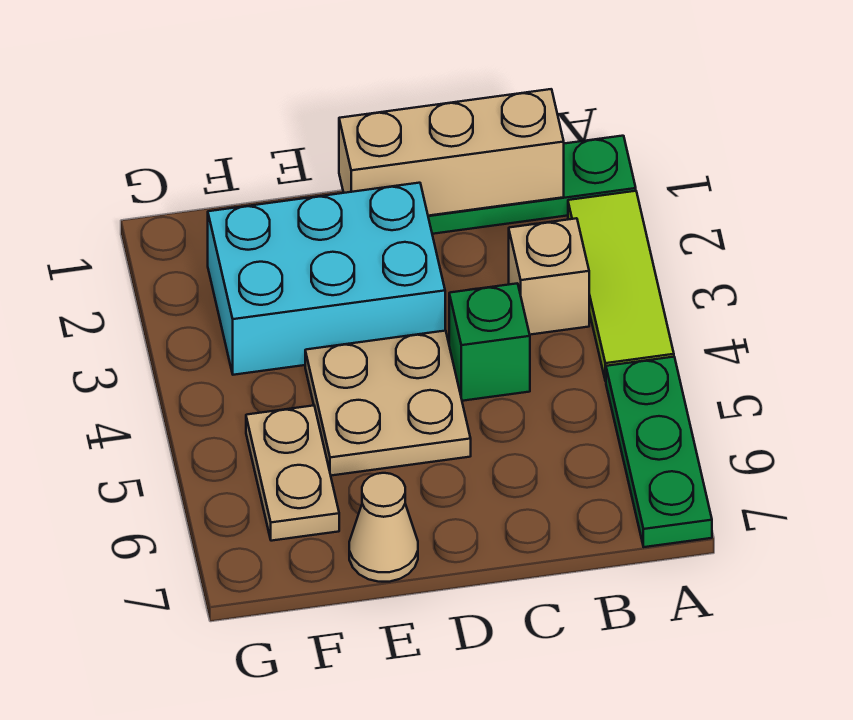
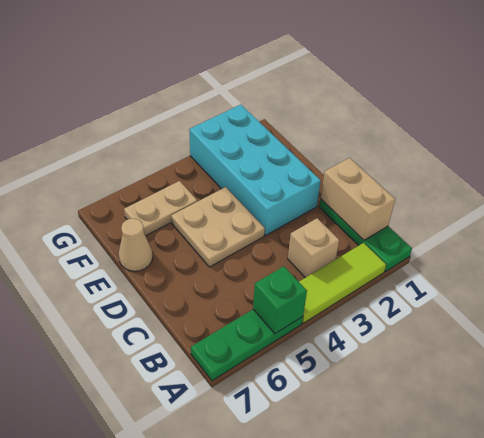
tan 1x3 brick [339,89,564,216] -> tan 1x2 brick [321,158,395,240]
green 1x1 brick [449,283,530,401] -> green 1x1 brick moved to [253,266,307,334]
cyan 2x3 brick [208,183,445,375] -> cyan 2x4 brick [189,105,321,235]

